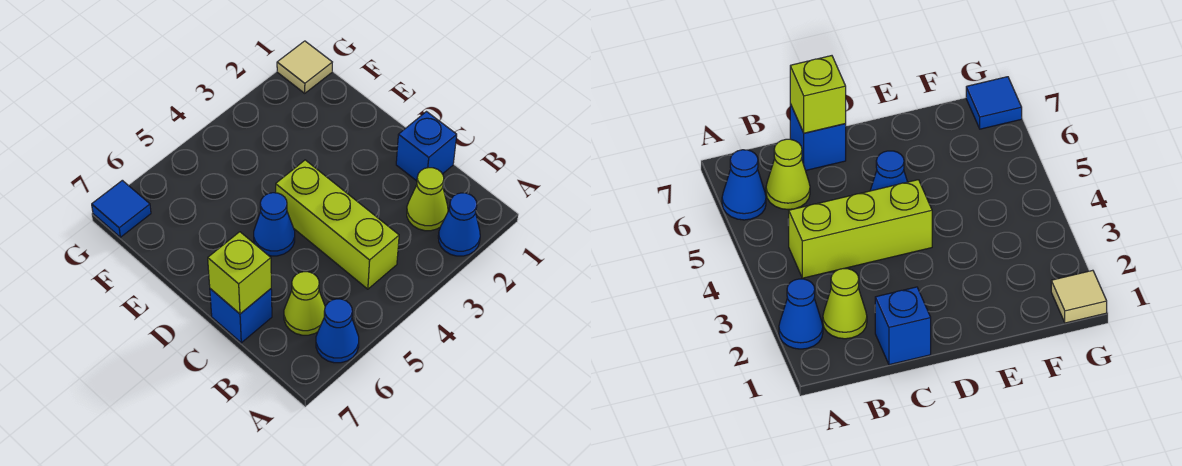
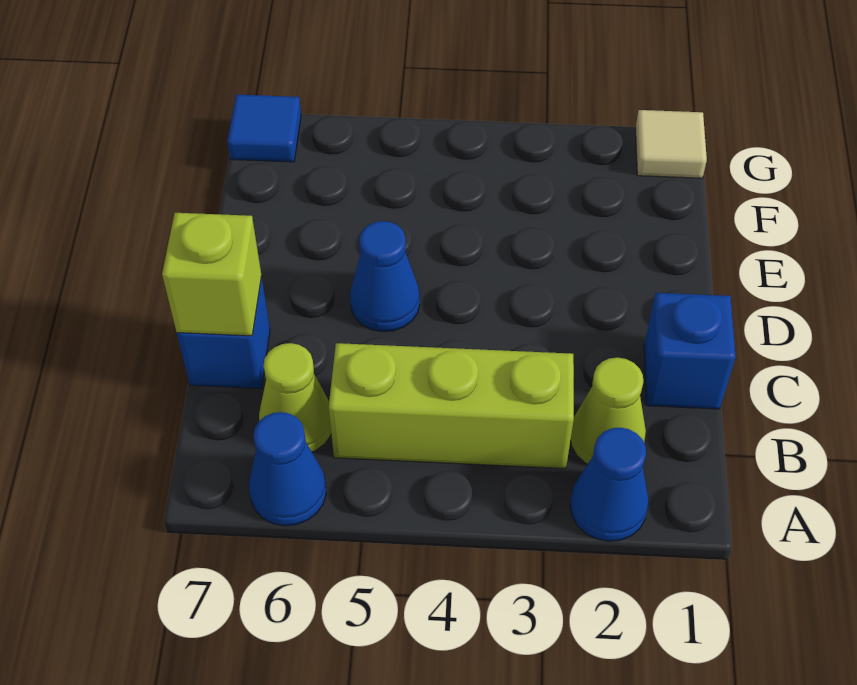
lime 1x3 brick [276,160,399,289] -> lime 1x3 brick turned to [329,343,574,469]

